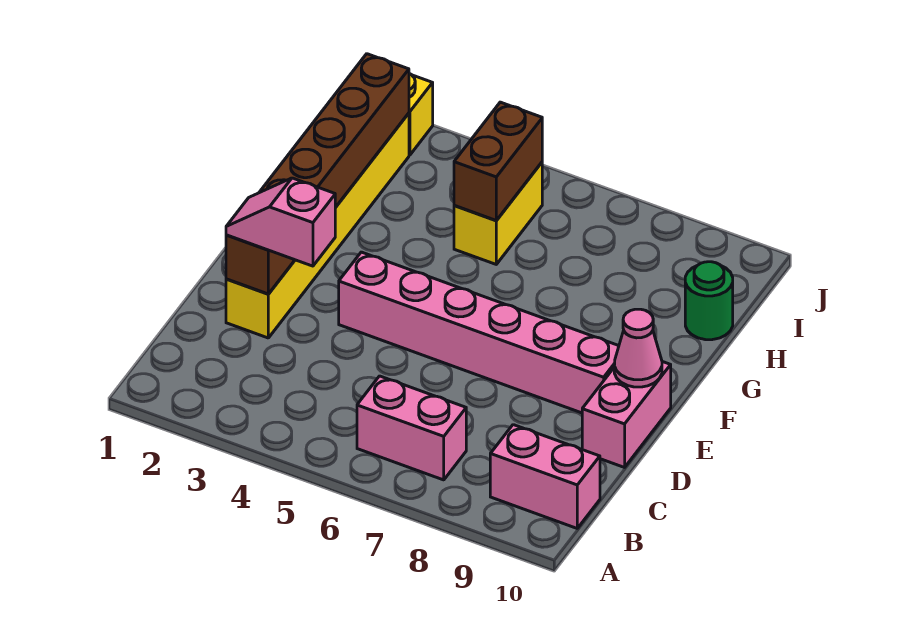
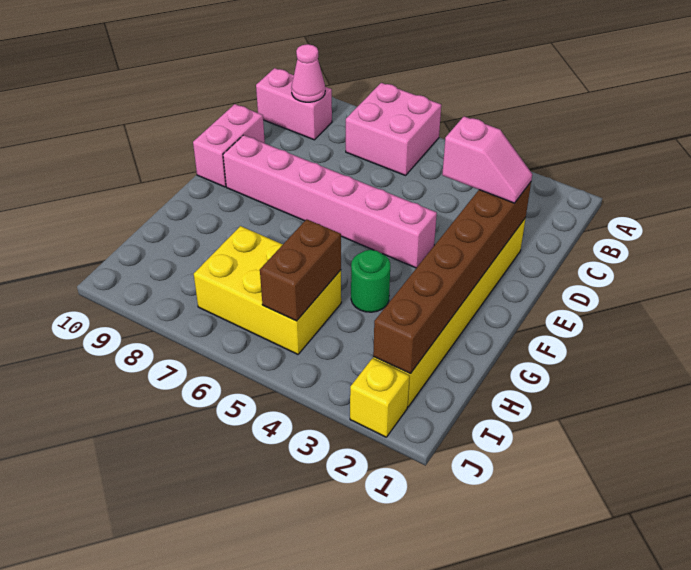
pink 1x2 brick [357,376,466,480] -> pink 2x2 brick [346,83,441,175]
pink 1x1 cone [614,309,662,387] -> pink 1x1 cone moved to [291,44,325,102]
yellow 1x2 brick [454,162,542,264] -> yellow 2x3 brick [194,226,341,354]
green 1x1 round brick [685,262,733,340] -> green 1x1 round brick moved to [351,250,390,312]

